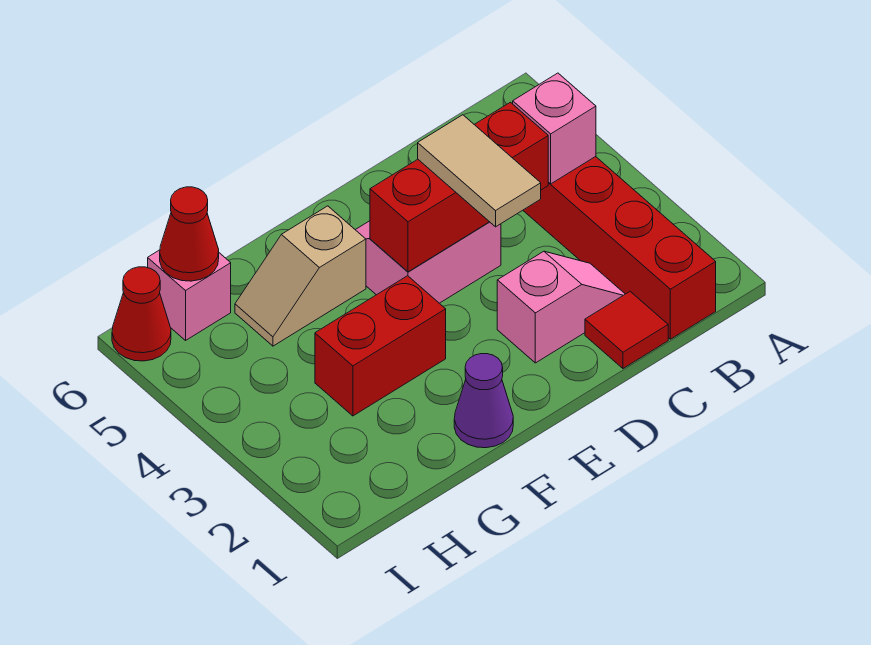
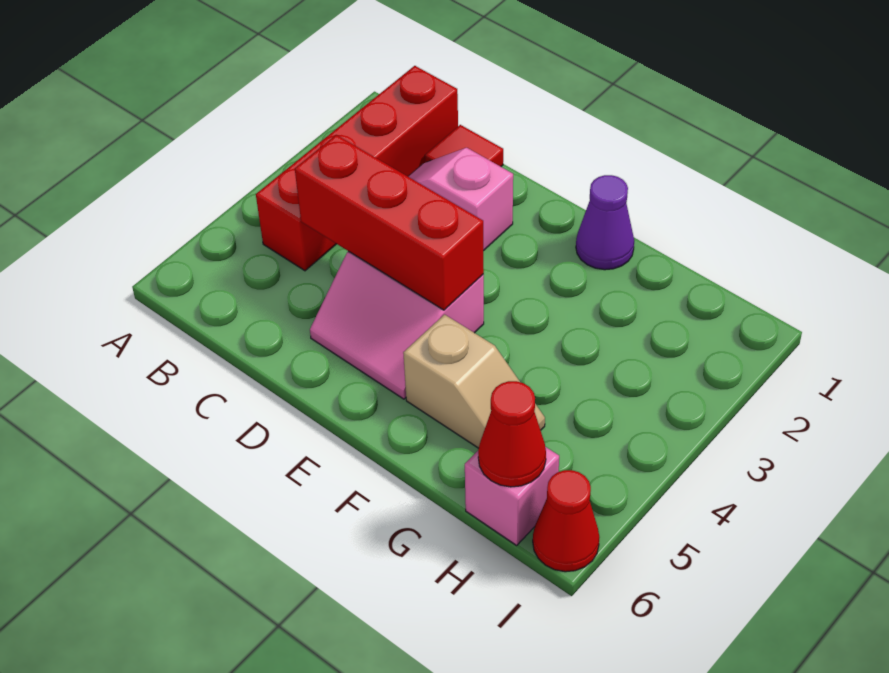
pink 1x1 brick [513,73,596,184] -> none
tan 1x2 tile [418,115,541,227] -> none
red 1x2 brick [315,276,446,416] -> none

